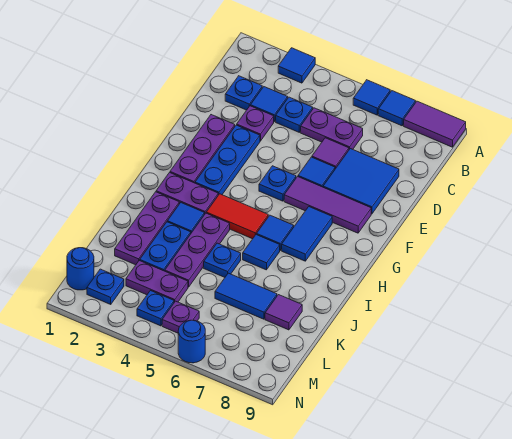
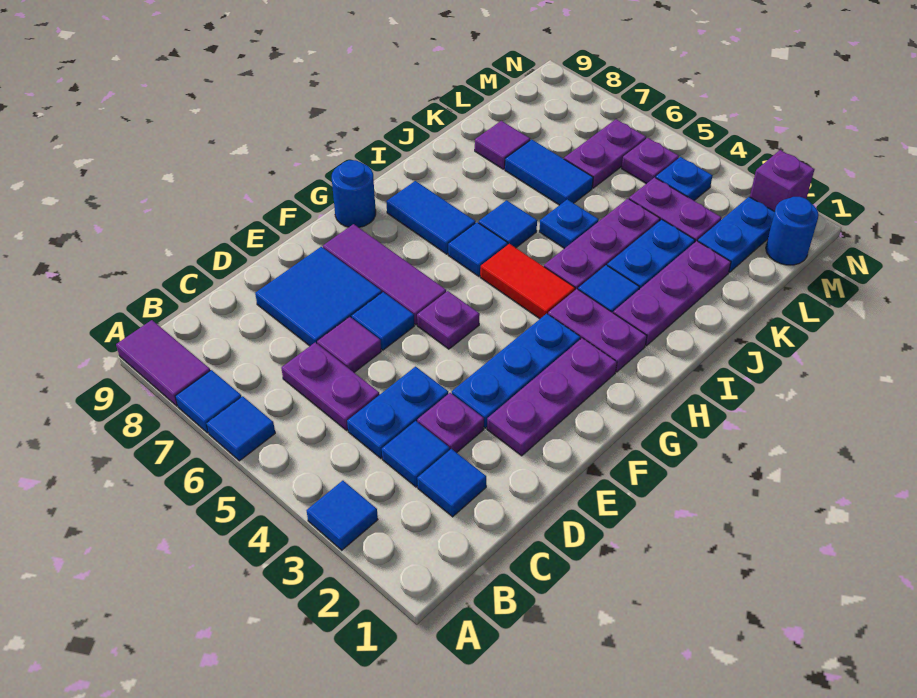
blue 1x1 plate [225,76,262,110] -> blue 1x1 tile [417,449,486,517]
blue 1x1 plate [276,97,313,132] -> blue 1x2 plate [347,367,448,458]
blue 1x1 plate [259,166,296,201] -> purple 1x1 plate [417,291,480,349]
blue 1x2 tile [282,207,332,261] -> blue 1x2 tile turned to [386,181,476,254]
none -> purple 1x2 plate [564,119,646,188]
blue 1x1 plate [87,269,124,304] -> blue 1x2 plate [698,197,775,272]
none -> purple 1x1 brick [750,150,814,211]
blue 1x1 round brick [178,320,205,363] -> blue 1x1 round brick moved to [332,160,376,227]

